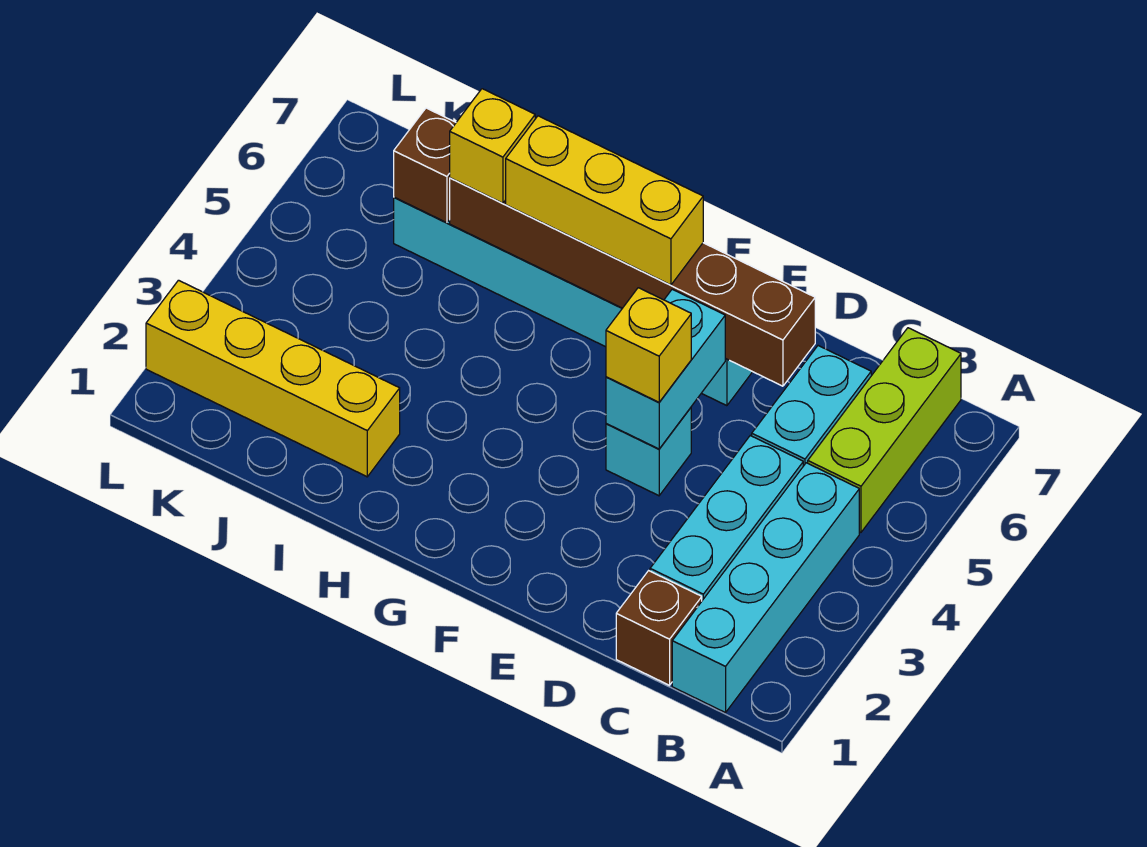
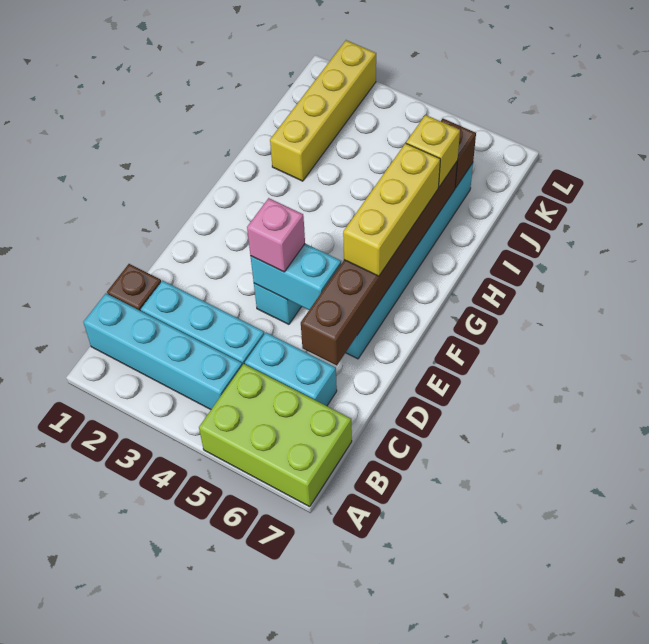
lime 1x3 brick [808,328,961,532] -> lime 2x3 brick [199,364,352,507]
yellow 1x1 brick [606,288,691,402] -> pink 1x1 brick [247,198,305,272]

